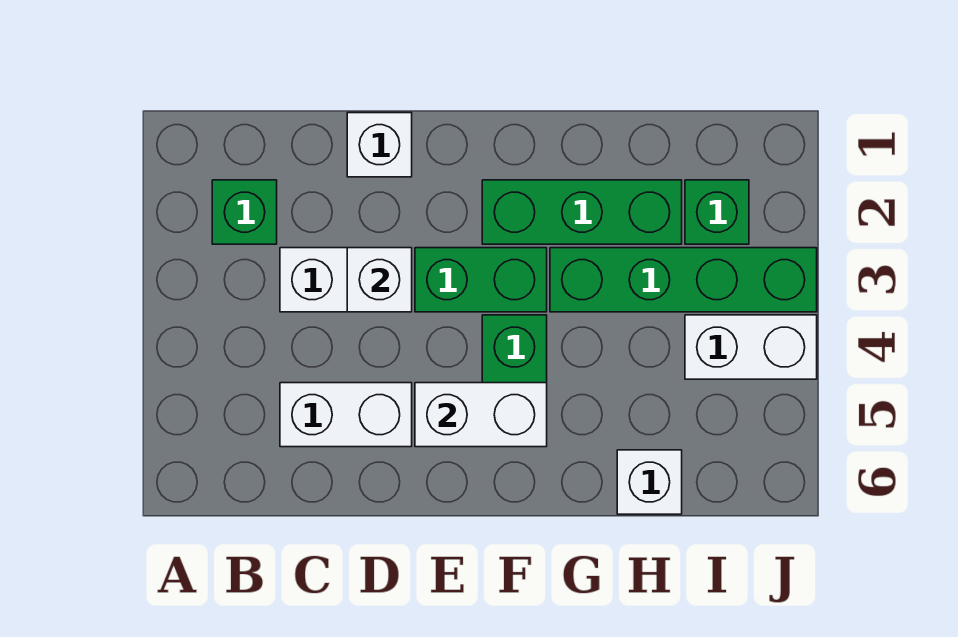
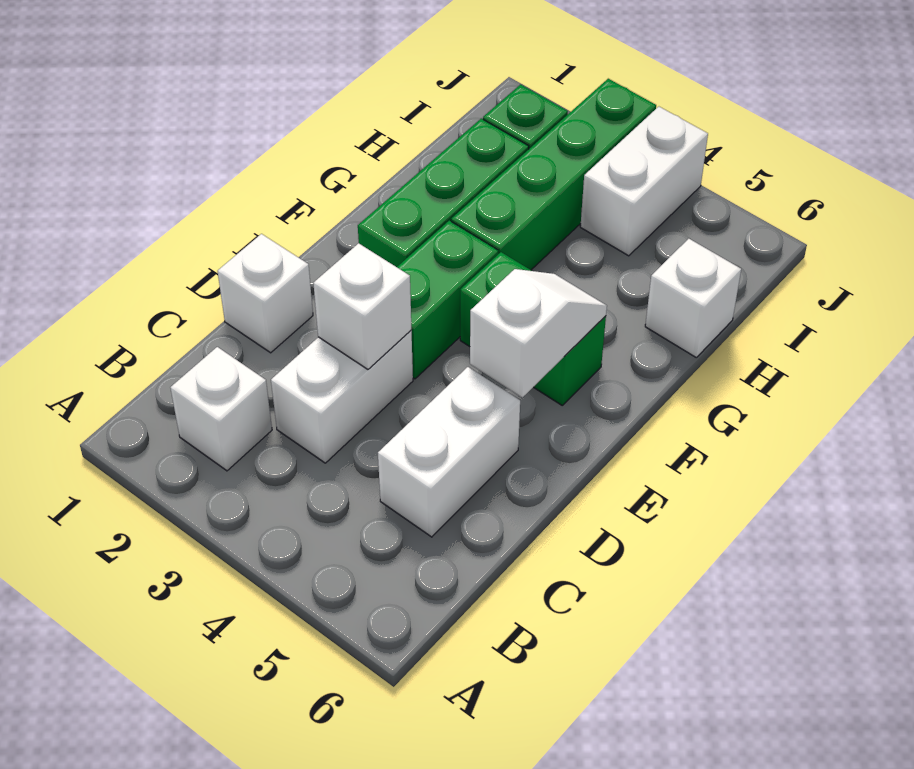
green 1x1 brick [212,180,277,244] -> white 1x1 brick [170,347,272,471]
white 1x2 brick [415,383,547,447] -> white 1x2 slope [470,269,607,398]

